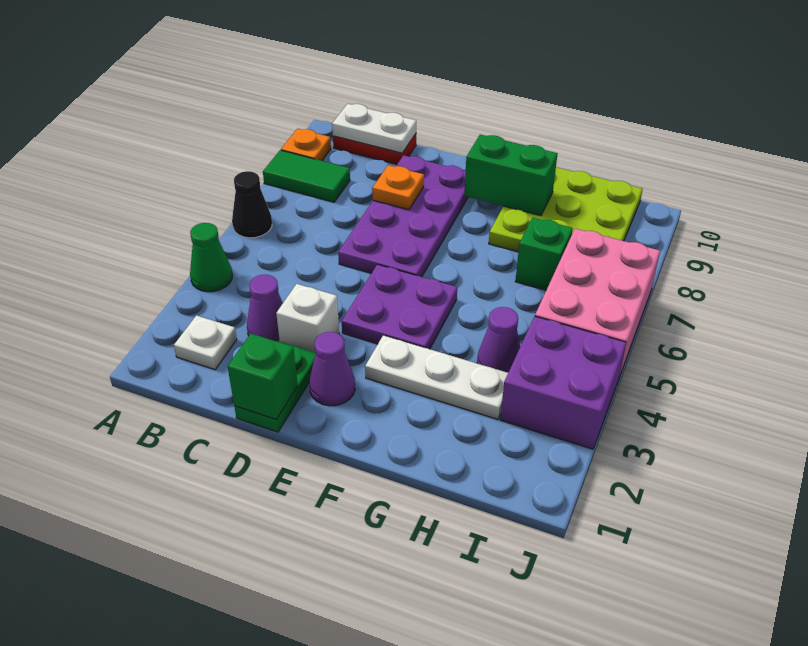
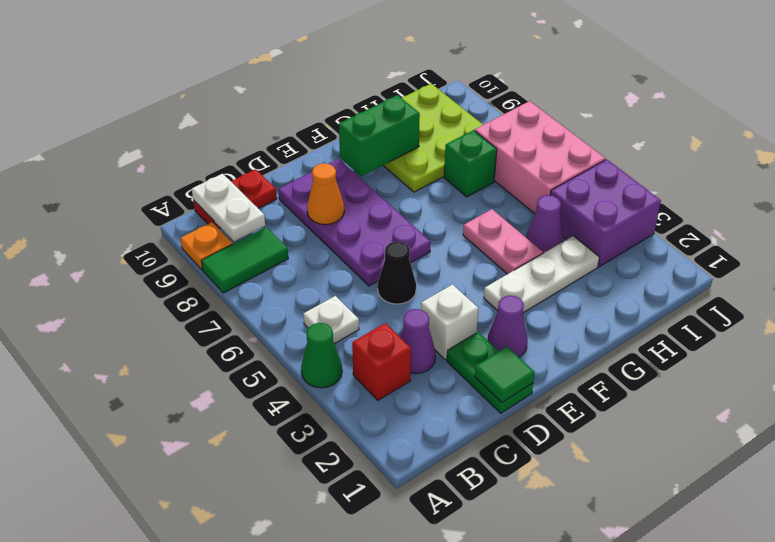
black 1x1 cone [232,171,272,238] -> black 1x1 cone moved to [378,242,416,304]
white 1x1 plate [174,315,237,370] -> white 1x1 plate moved to [303,296,359,344]
none -> red 1x1 brick [352,323,411,400]
white 1x2 plate [332,104,416,153] -> white 1x2 plate turned to [192,174,265,241]
green 1x1 brick [228,334,298,420] -> green 1x1 tile [475,347,535,402]
orange 1x1 plate [372,165,424,210] -> orange 1x1 cone [307,163,344,225]
purple 2x2 plate [342,264,457,349] -> none
none -> pink 1x2 plate [463,209,543,274]

